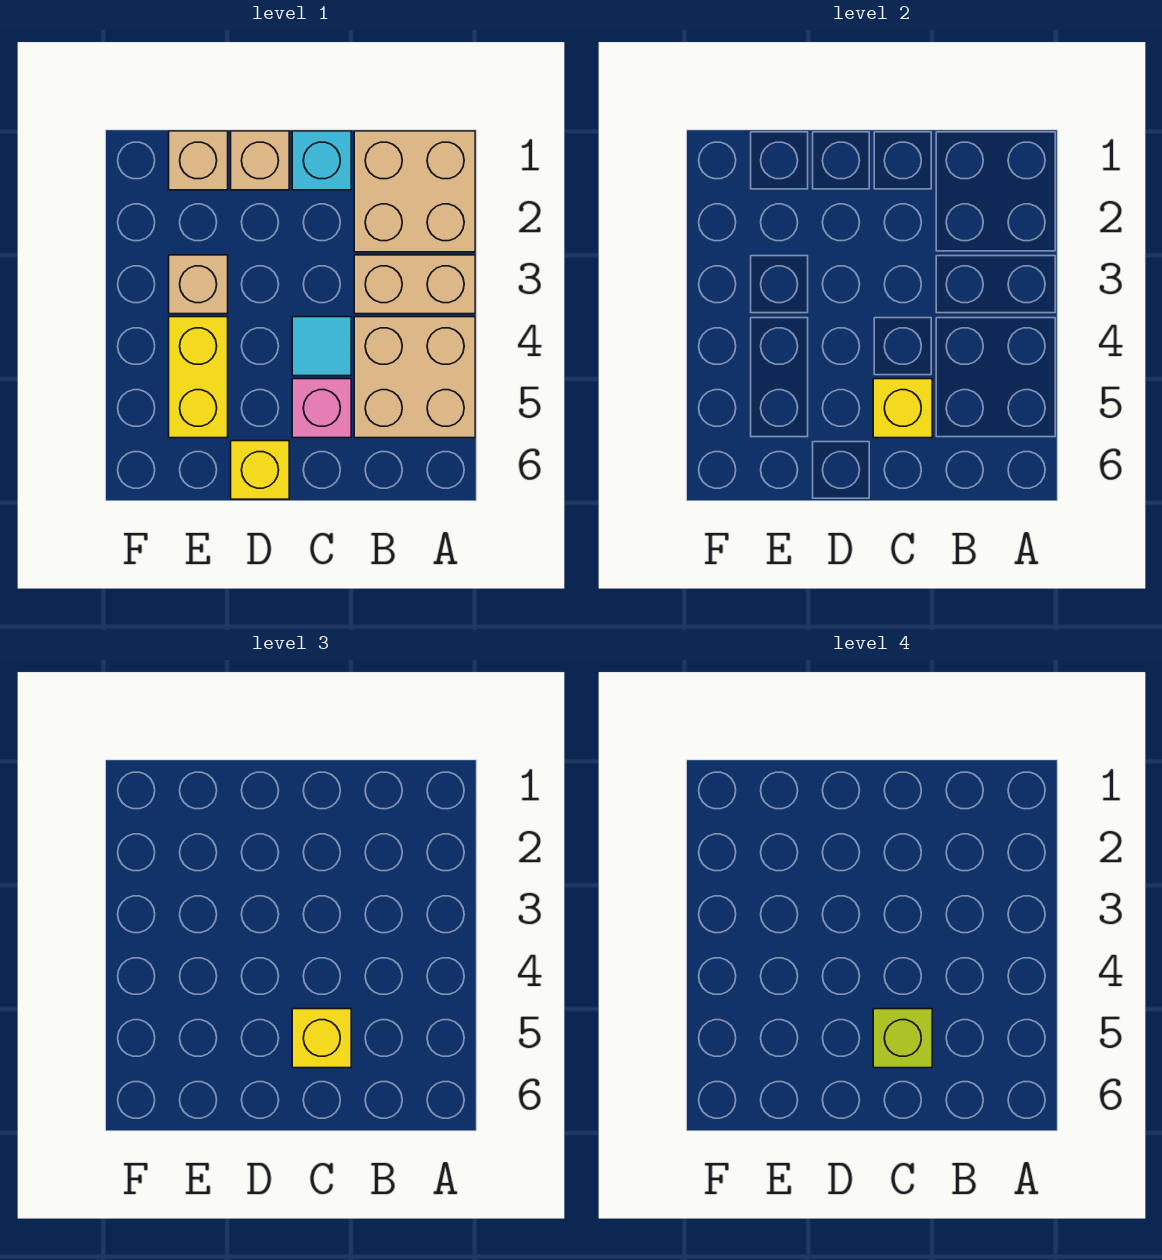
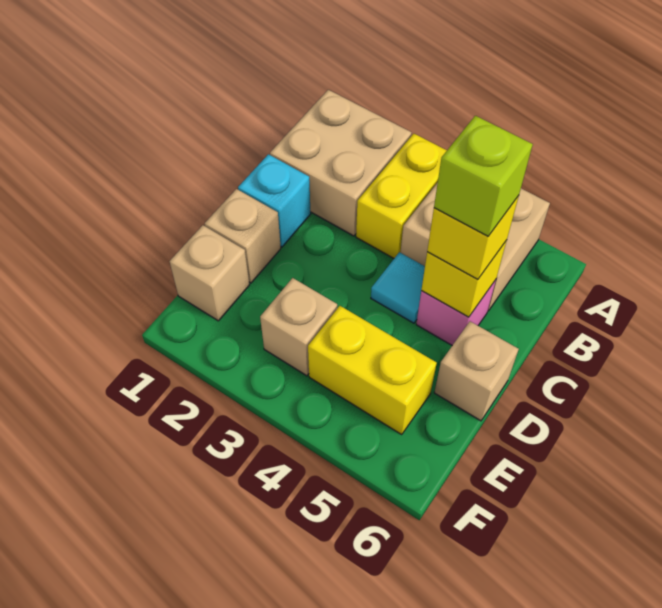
tan 1x2 brick [354,255,475,314] -> yellow 1x2 brick [356,134,447,258]
yellow 1x1 brick [231,441,289,499] -> tan 1x1 brick [434,321,519,421]

